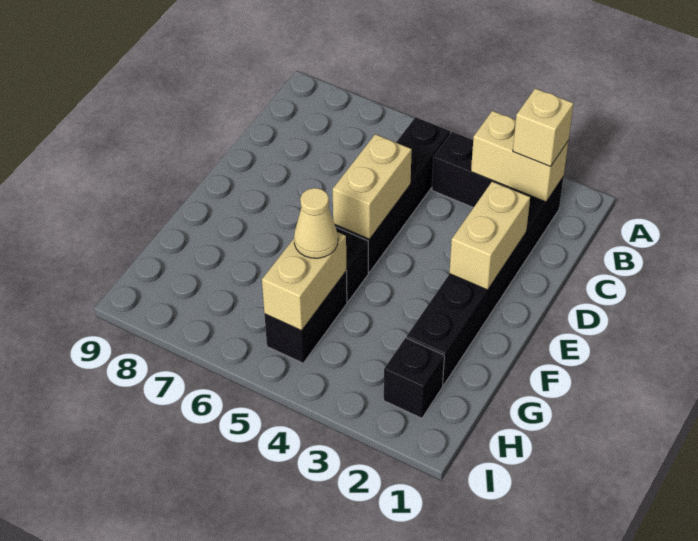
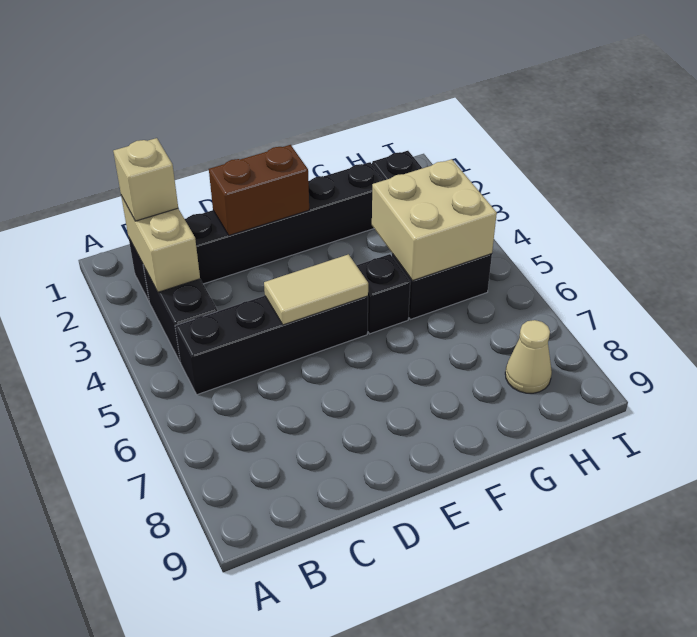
tan 1x2 brick [449,182,530,290] -> brown 1x2 brick [209,145,309,235]
tan 1x2 brick [333,134,412,239] -> tan 1x2 tile [264,254,368,325]
tan 1x2 brick [262,232,347,331] -> tan 2x2 brick [372,159,497,281]
tan 1x1 cone [294,188,338,258] -> tan 1x1 cone moved to [505,320,552,393]

